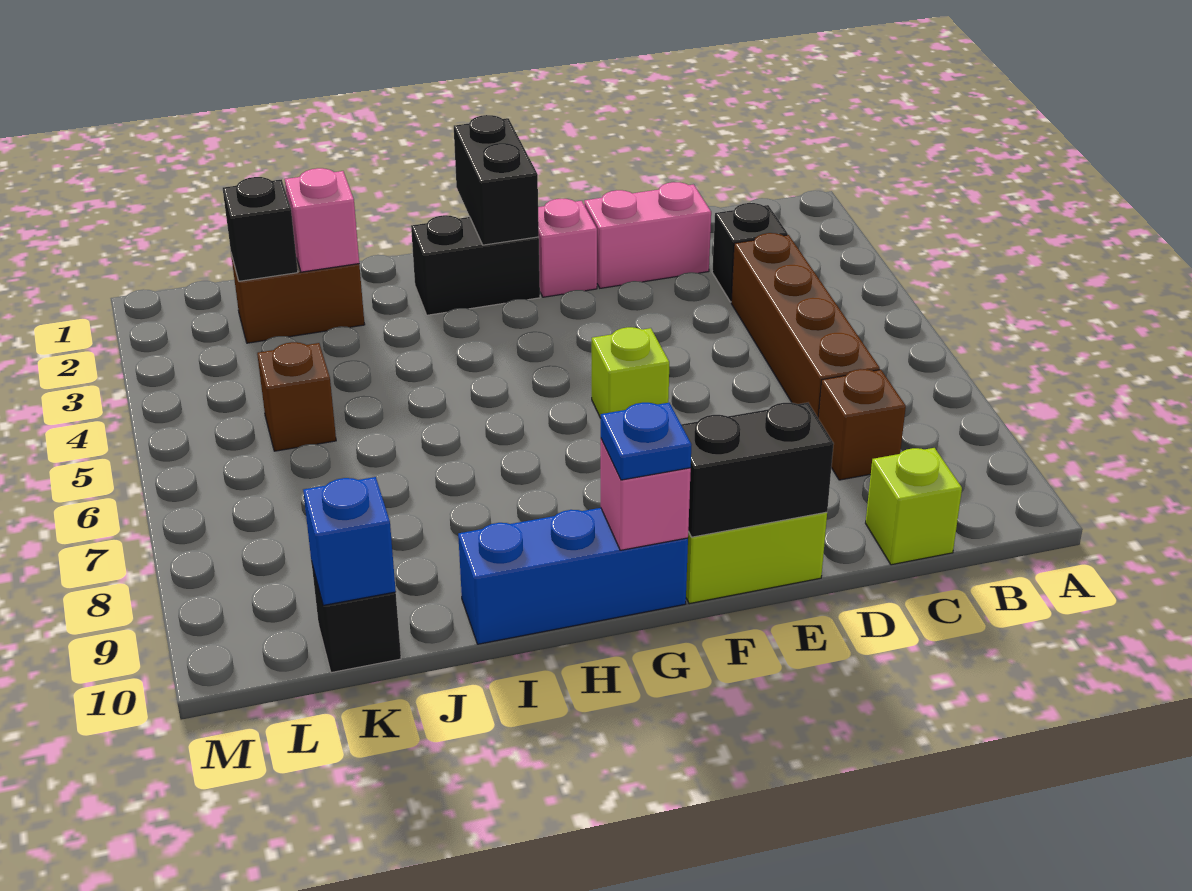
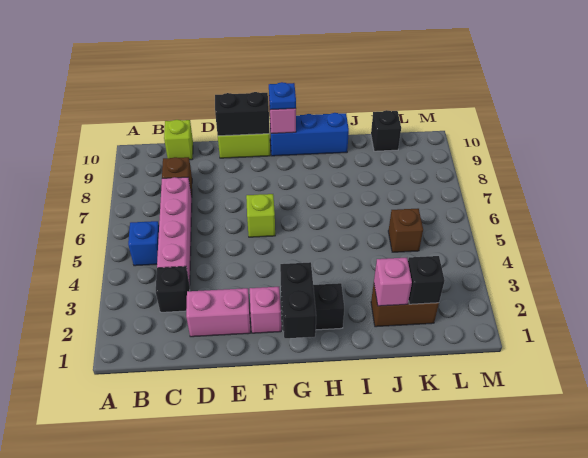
brown 1x4 brick [731,233,880,417] -> pink 1x4 brick [157,177,192,286]
blue 1x1 brick [303,477,396,605] -> blue 1x1 brick moved to [128,221,159,266]

